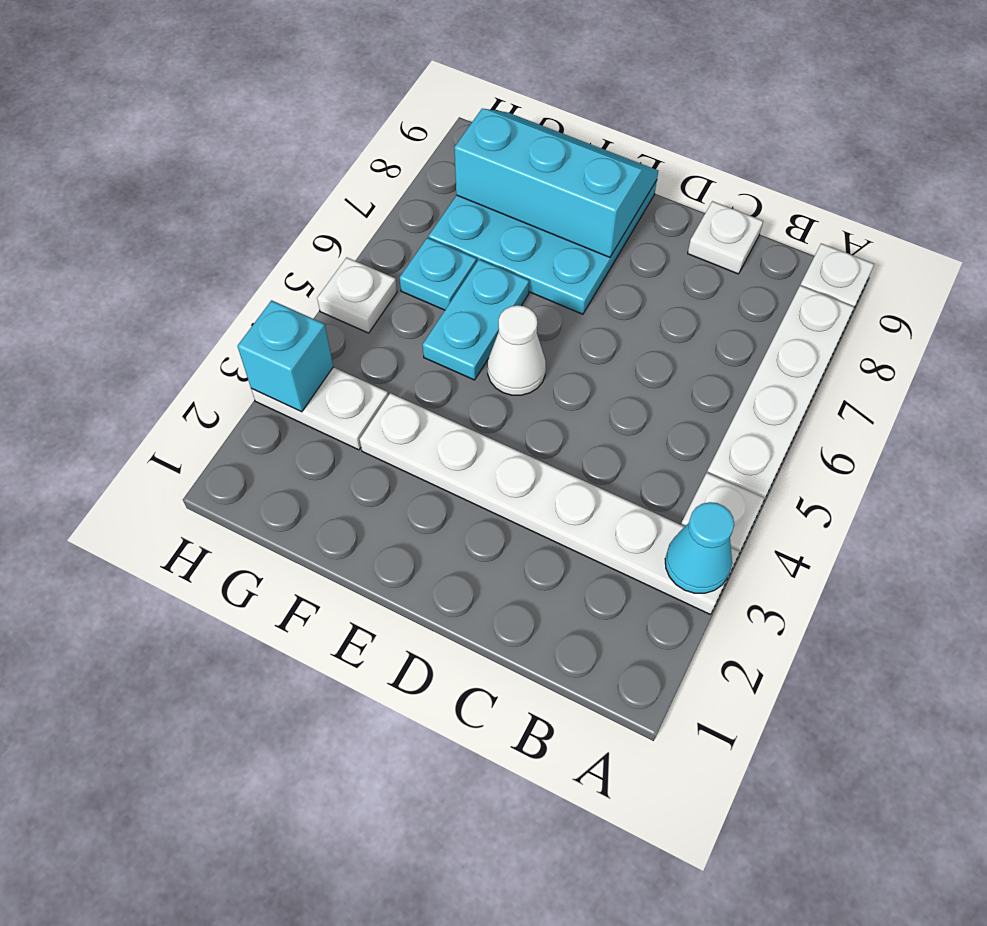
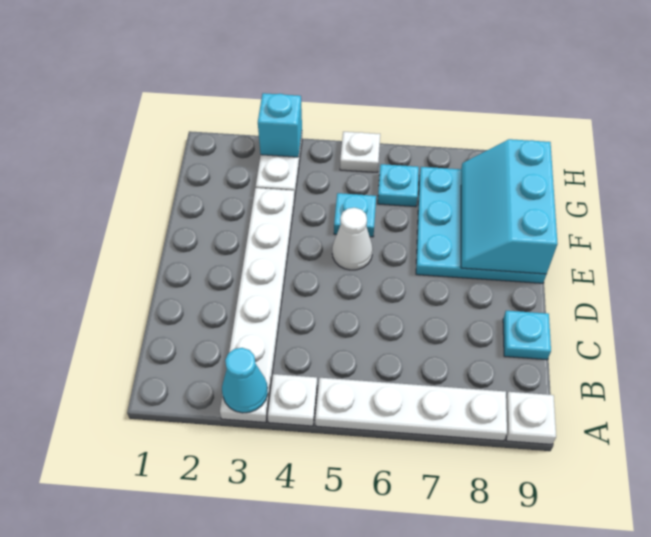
white 1x1 plate [688,201,763,274] -> cyan 1x1 plate [503,311,551,360]
cyan 2x3 slope [454,109,658,257] -> cyan 2x3 slope turned to [461,139,558,274]
cyan 1x2 plate [423,259,529,380] -> cyan 1x1 plate [334,193,376,237]

